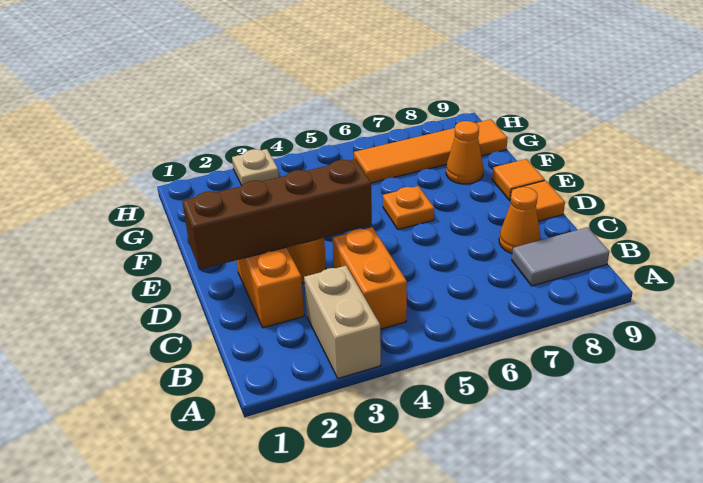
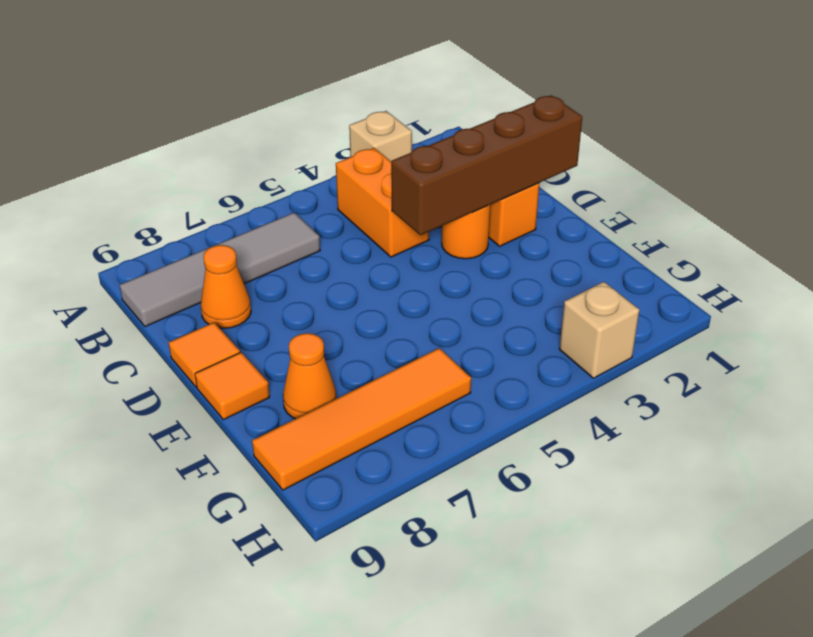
tan 1x2 brick [304,266,381,378] -> tan 1x1 brick [349,111,412,161]
grey 1x2 tile [512,227,609,286] -> grey 1x4 tile [120,213,320,327]
orange 1x1 plate [383,186,434,230] -> none
tan 1x1 plate [232,149,279,185] -> tan 1x1 brick [559,282,639,378]

